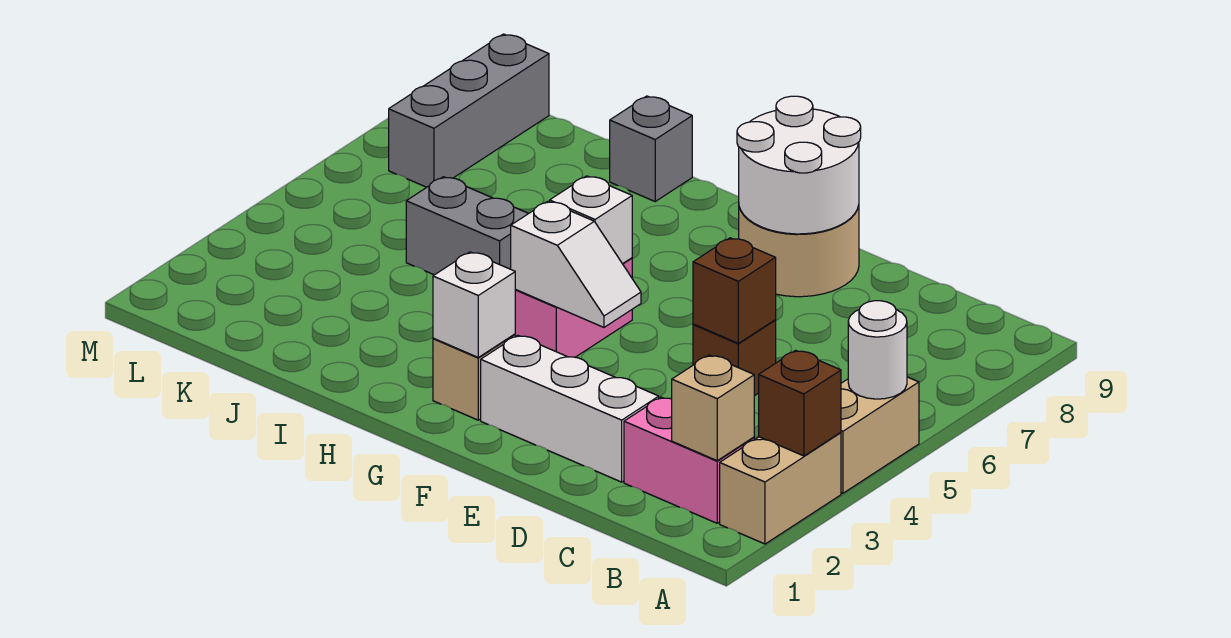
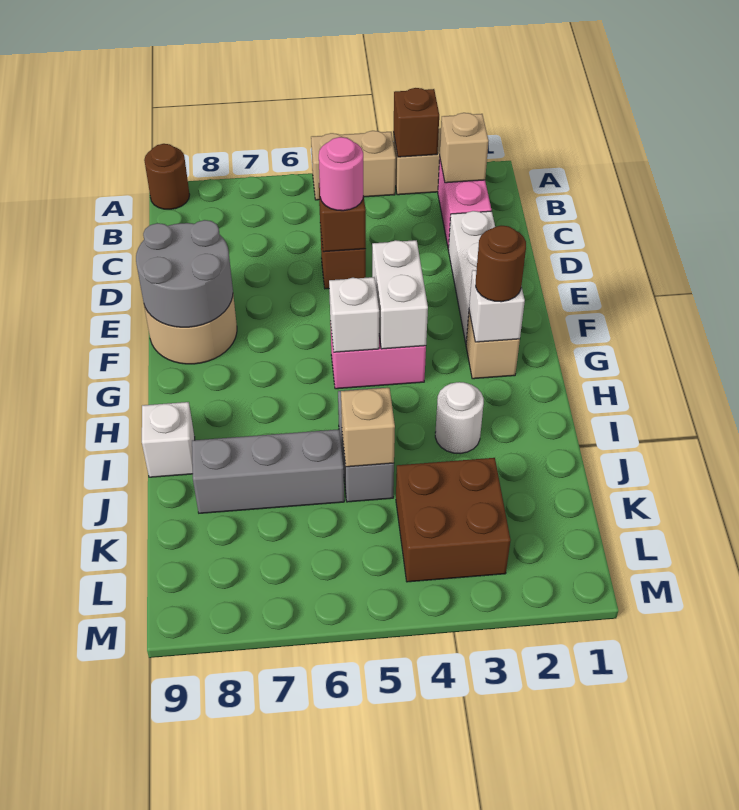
white 1x1 round brick [848,301,907,399] -> white 1x1 round brick moved to [435,382,484,454]
none -> brown 1x1 round brick [144,144,190,209]
none -> pink 1x1 round brick [319,137,363,211]
white 2x2 round brick [737,96,861,234] -> grey 2x2 round brick [136,220,233,327]
white 1x2 slope [511,201,641,327] -> white 1x2 brick [372,240,428,349]
none -> brown 1x1 round brick [476,226,526,302]
grey 1x1 brick [610,96,692,201] -> white 1x1 brick [142,402,195,477]
none -> tan 1x1 brick [341,388,395,467]
none -> brown 2x2 brick [396,458,511,582]
grey 1x3 brick [389,34,549,187] -> grey 1x3 brick moved to [192,429,344,513]

